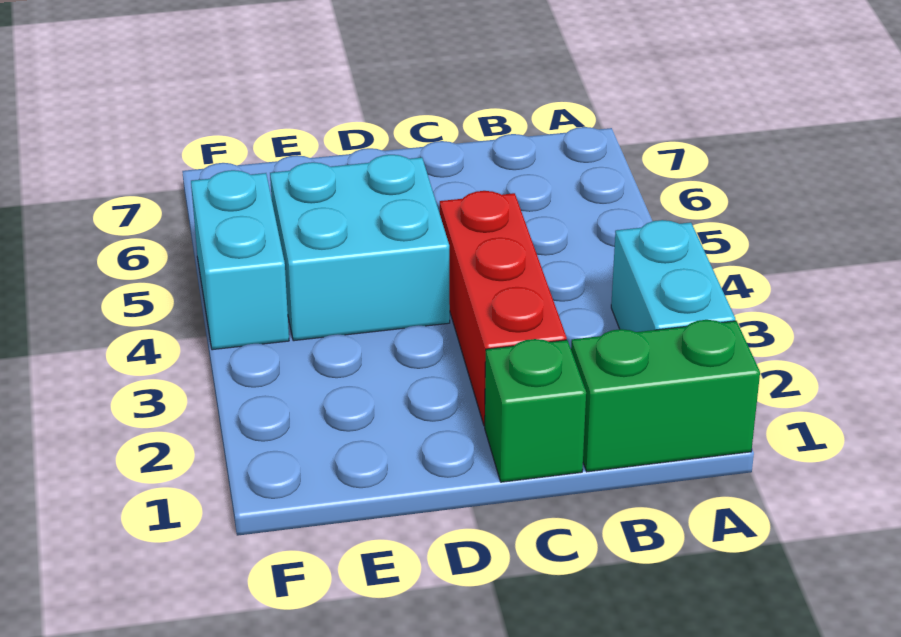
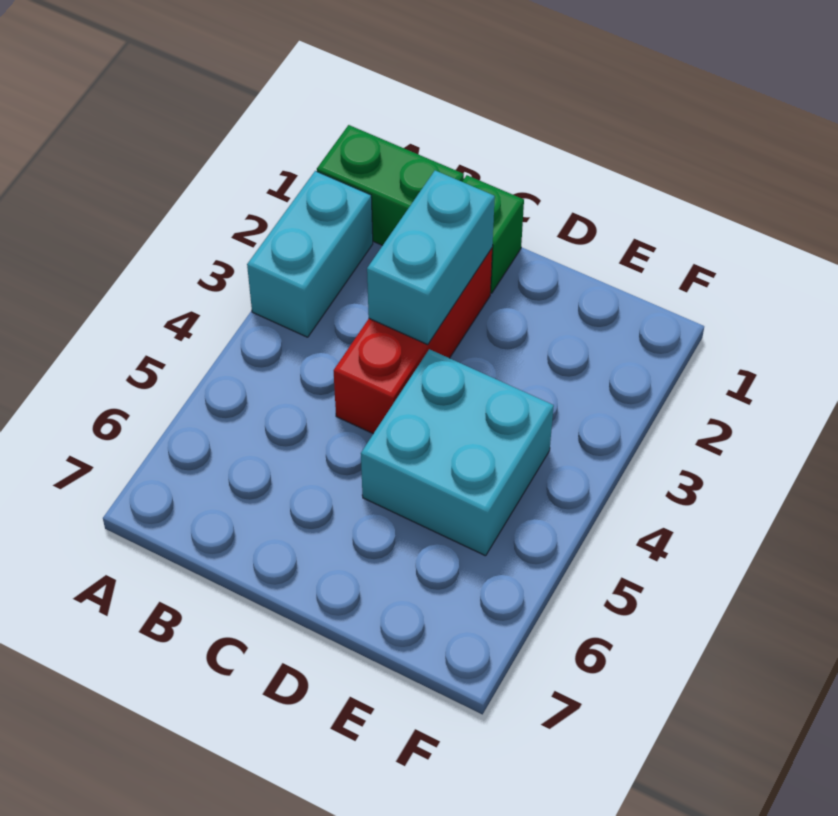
cyan 1x2 brick [191,170,289,350] -> cyan 1x2 brick moved to [367,171,495,345]

